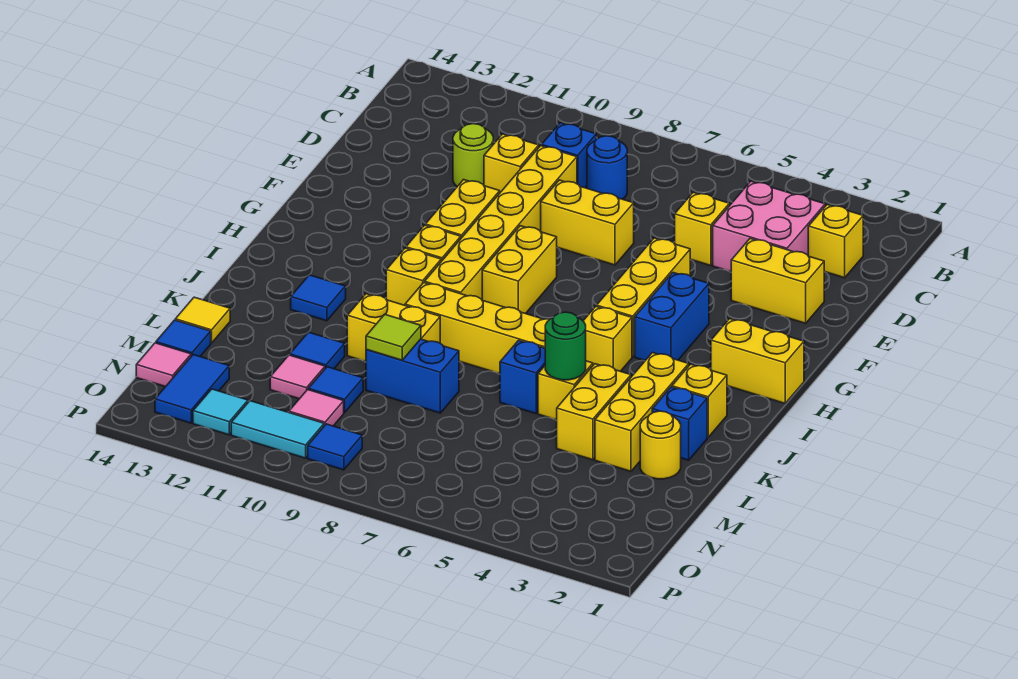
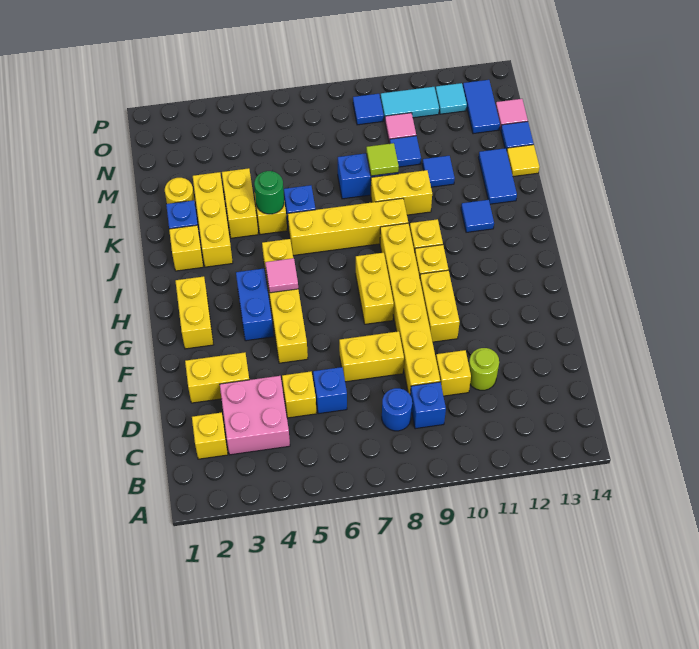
none -> blue 1x1 brick [313,367,347,414]
yellow 1x2 brick [711,319,804,403] -> yellow 1x2 brick turned to [175,276,213,349]
none -> blue 1x2 tile [478,148,517,204]
pink 1x1 tile [270,355,325,399] -> pink 1x1 tile moved to [265,258,298,293]

